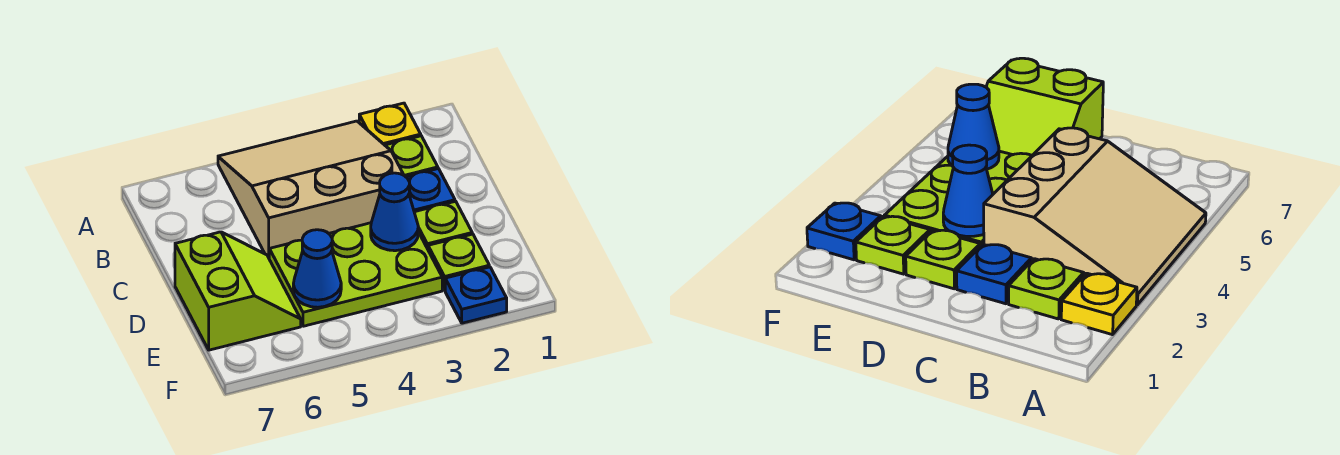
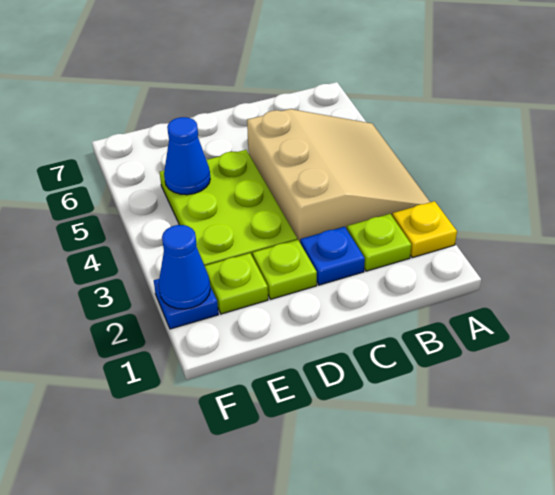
blue 1x1 cone [371,173,418,251] -> blue 1x1 cone moved to [159,225,210,309]
lime 2x2 slope [175,232,301,350] -> none

